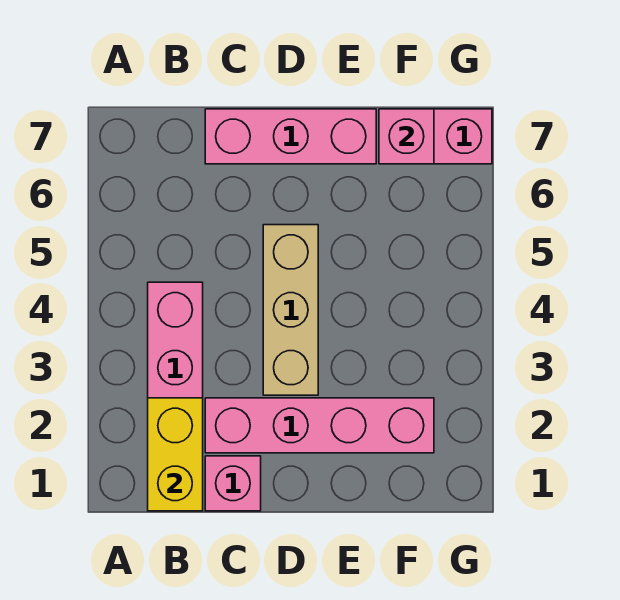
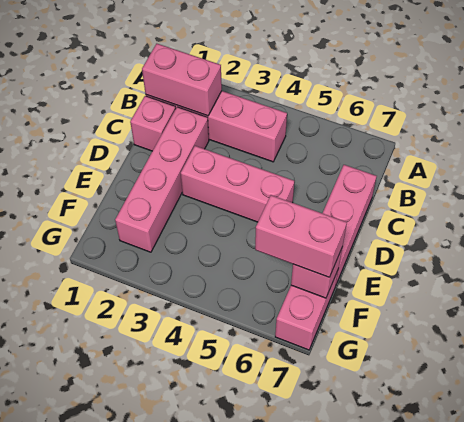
yellow 1x2 brick [148,398,203,511] -> pink 1x2 brick [142,44,222,116]
tan 1x3 brick [263,225,318,395] -> pink 1x3 brick [181,146,294,222]
none -> pink 1x2 brick [255,195,347,277]

